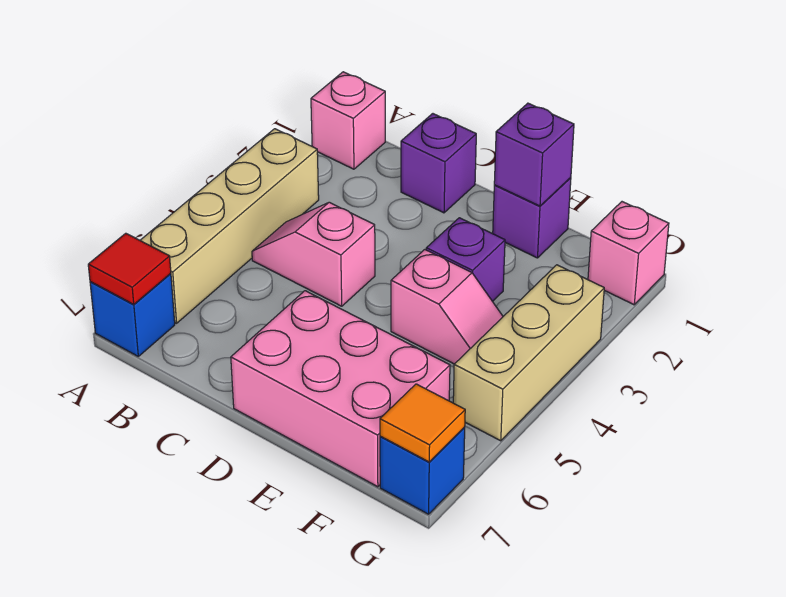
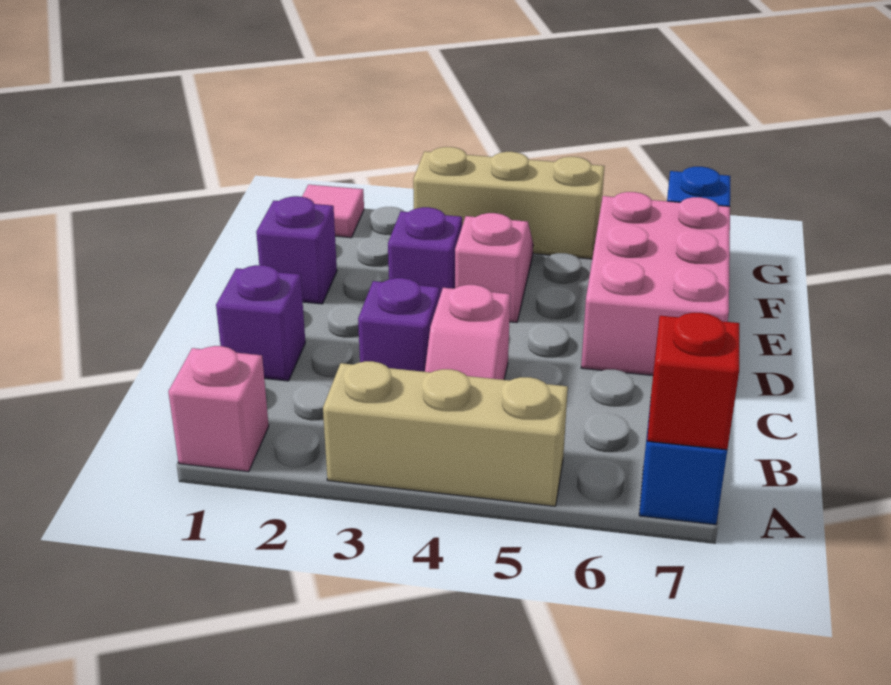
tan 1x4 brick [140,129,319,323] -> tan 1x3 brick [323,361,568,506]
red 1x1 tile [88,233,171,304] -> red 1x1 brick [647,313,739,450]
purple 1x1 brick [494,103,574,206] -> purple 1x1 brick moved to [358,278,439,372]
pink 1x1 brick [588,202,669,305] -> pink 1x1 tile [302,185,364,238]
orange 1x1 tile [380,384,465,462] -> none

